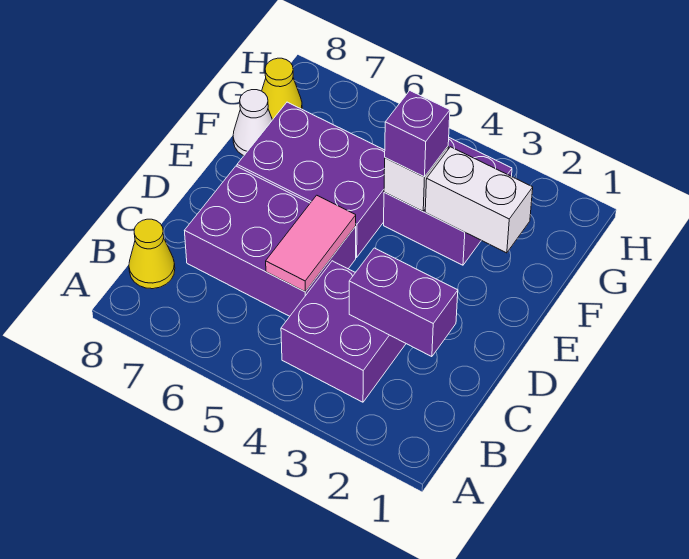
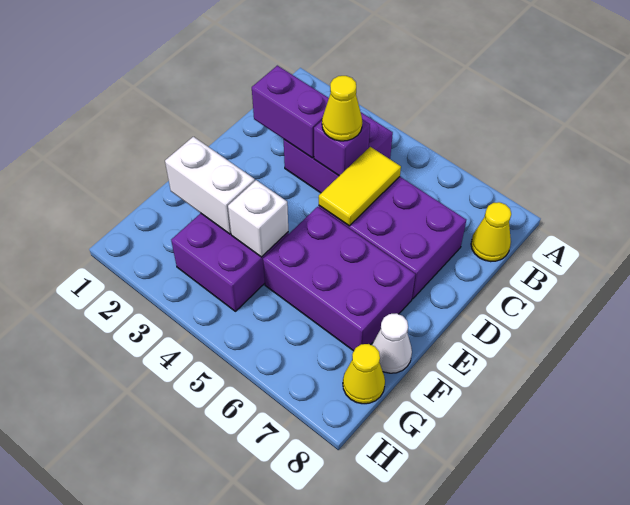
none -> yellow 1x1 cone [322,76,362,141]
pink 1x2 tile [266,195,356,292] -> yellow 1x2 tile [319,147,401,226]
purple 1x1 brick [385,91,450,177] -> purple 1x1 brick moved to [314,119,370,176]

